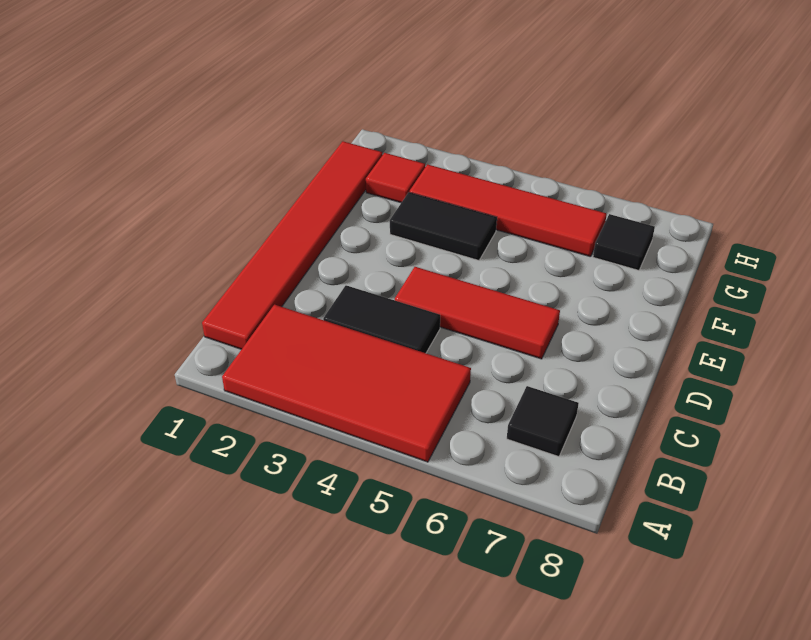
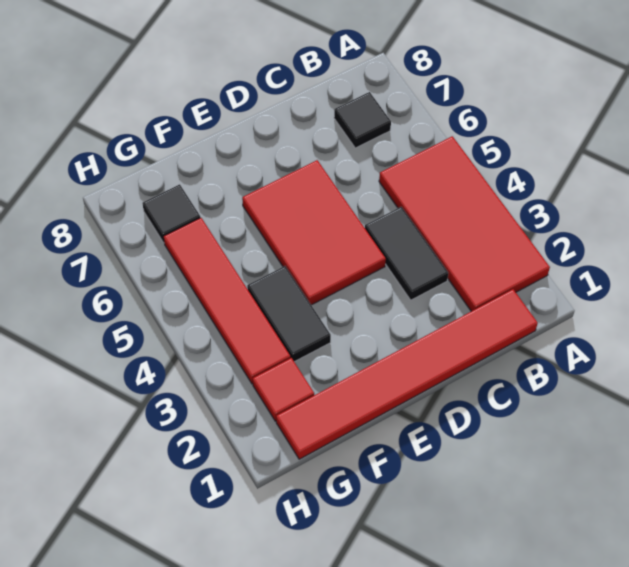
red 1x3 tile [395,267,560,359] -> red 2x3 tile [242,160,386,305]

